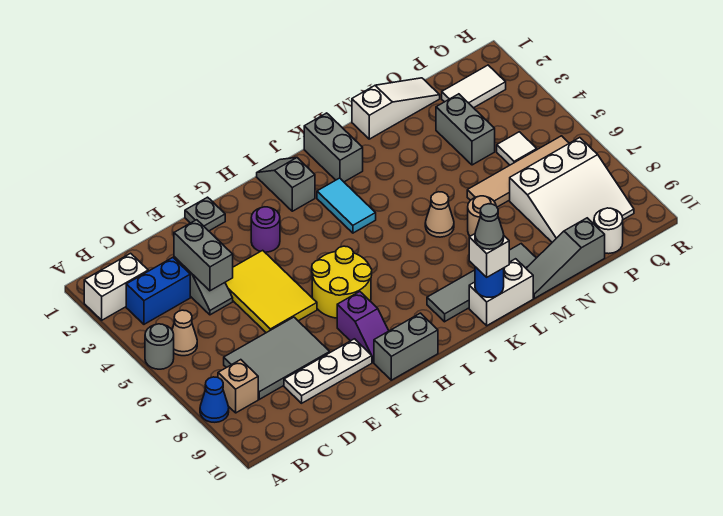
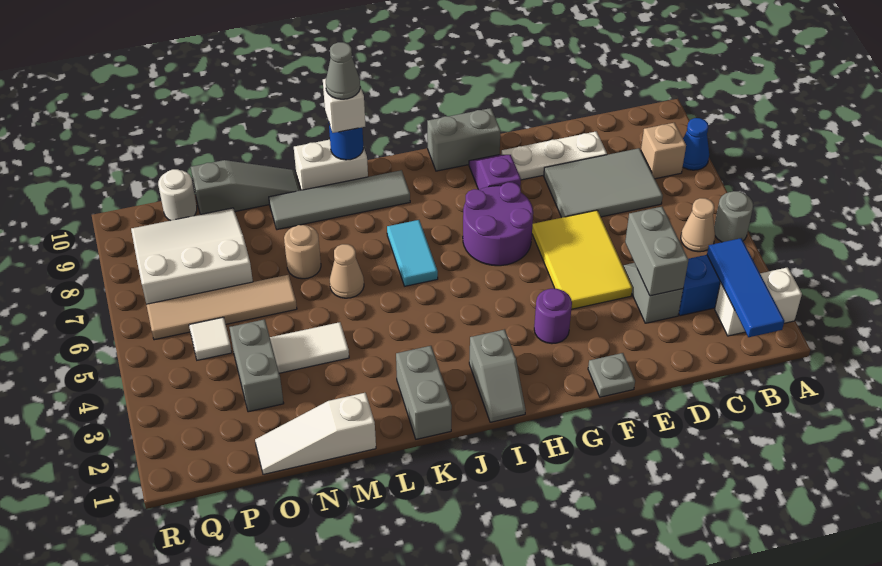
none -> blue 1x3 tile [707,238,784,337]
yellow 2x2 round brick [312,246,372,318] -> purple 2x2 round brick [463,182,533,266]
cyan 1x2 tile [317,178,376,233] -> cyan 1x2 tile moved to [387,220,438,286]
white 1x2 tile [442,65,506,108] -> white 1x2 tile moved to [270,322,349,373]

